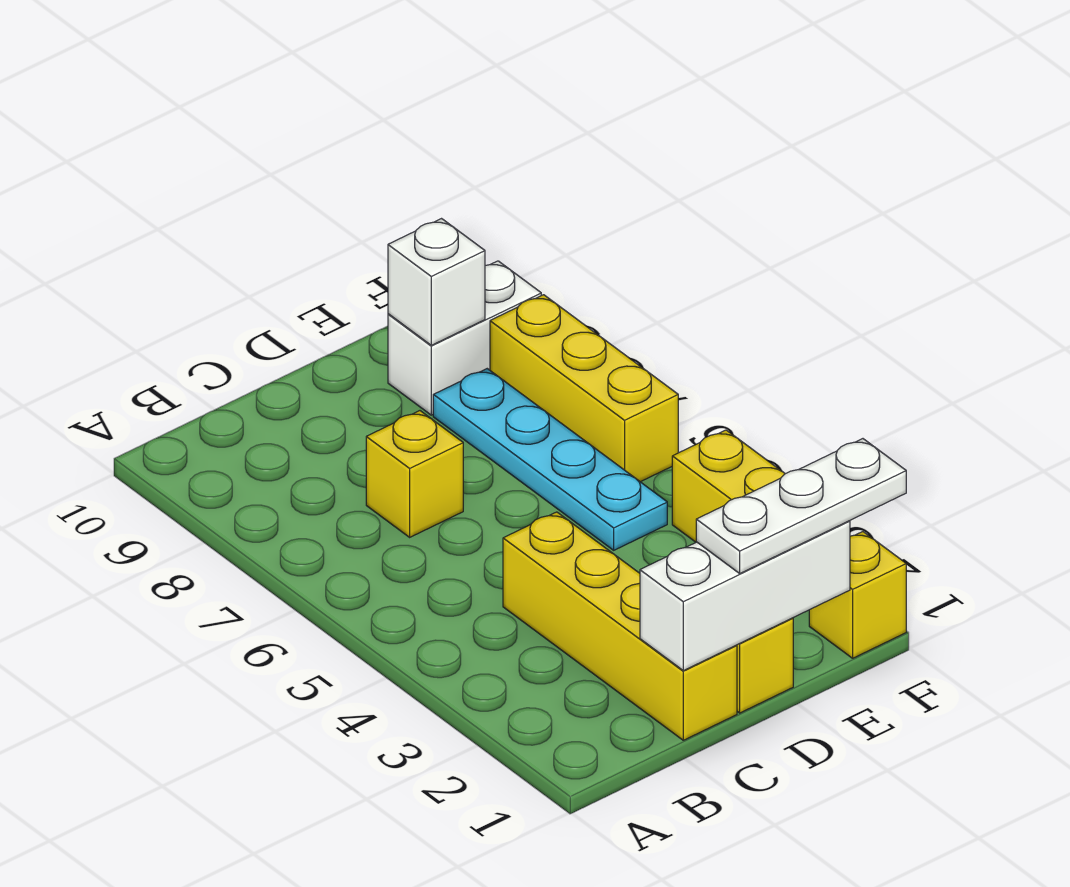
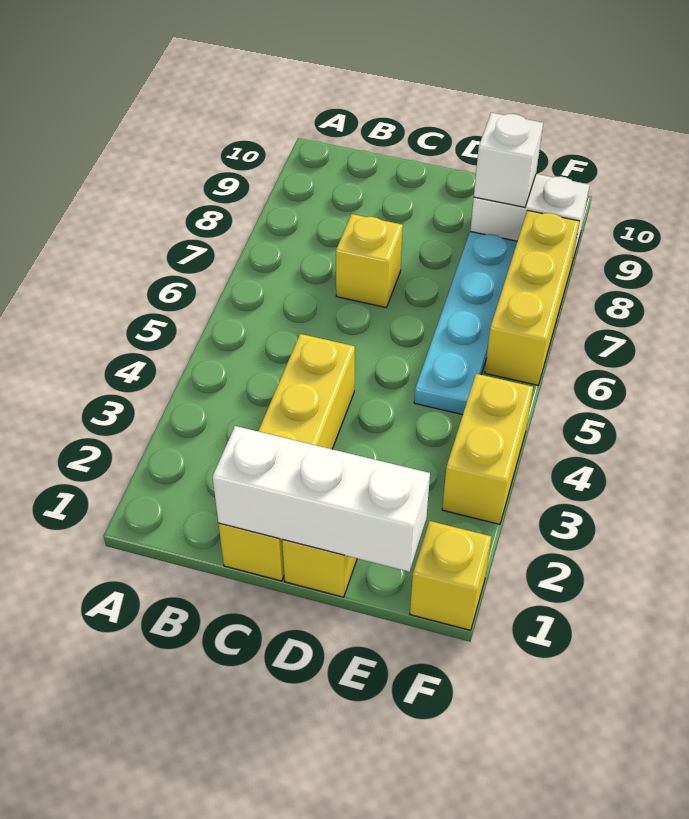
white 1x3 plate [696,439,906,573] -> none

